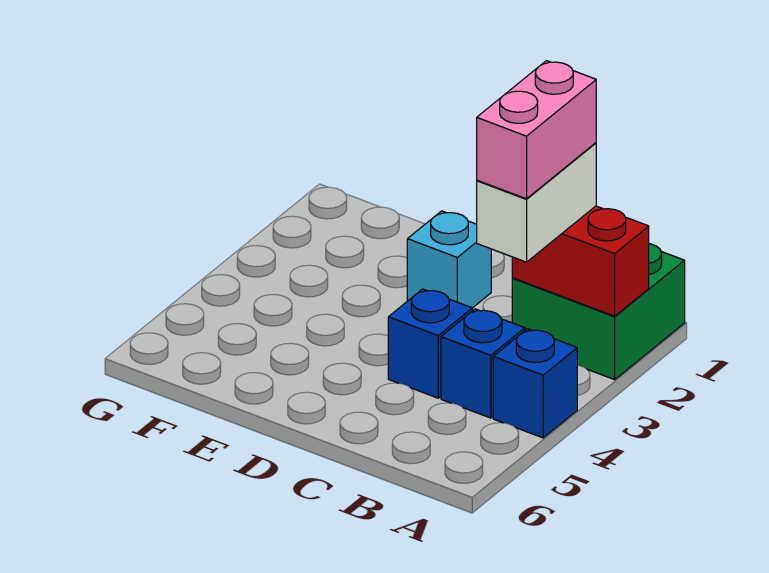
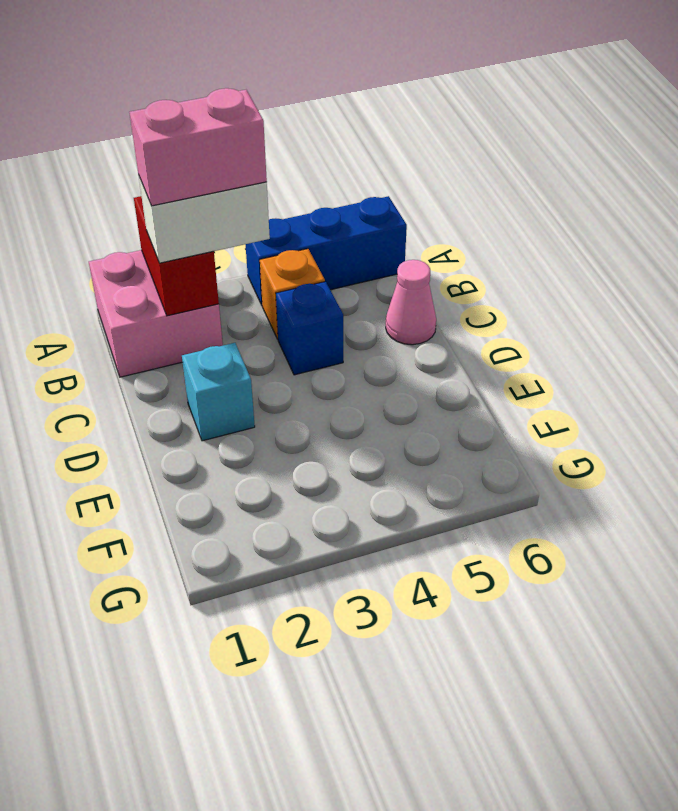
green 2x2 brick [512,244,685,380] -> pink 2x2 brick [89,250,223,377]
blue 1x1 brick [493,329,577,438] -> blue 1x3 brick [245,196,407,305]
blue 1x1 brick [441,309,525,418] -> orange 1x1 brick [260,249,325,339]
none -> pink 1x1 cone [386,260,436,345]

